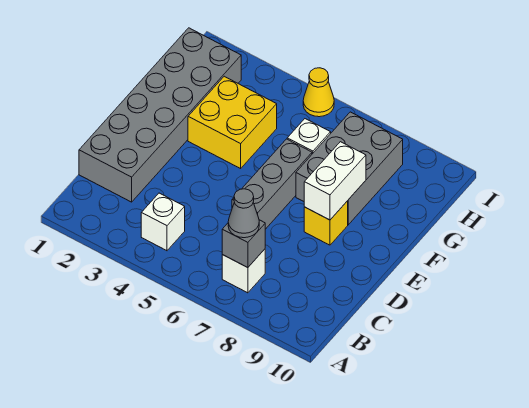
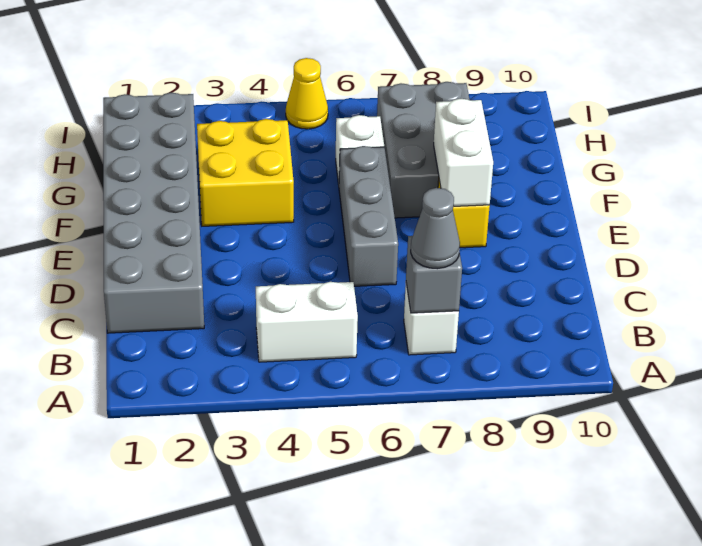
white 1x1 brick [141,193,185,251] -> white 1x2 brick [256,282,358,362]

